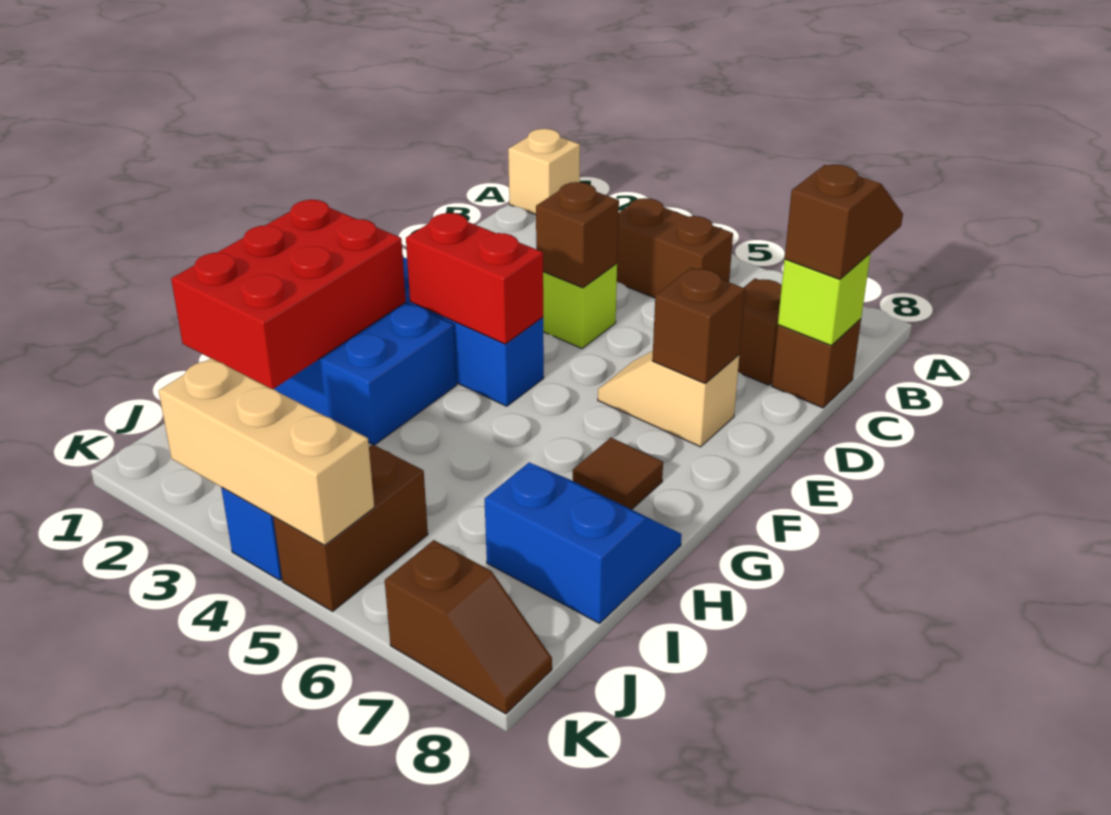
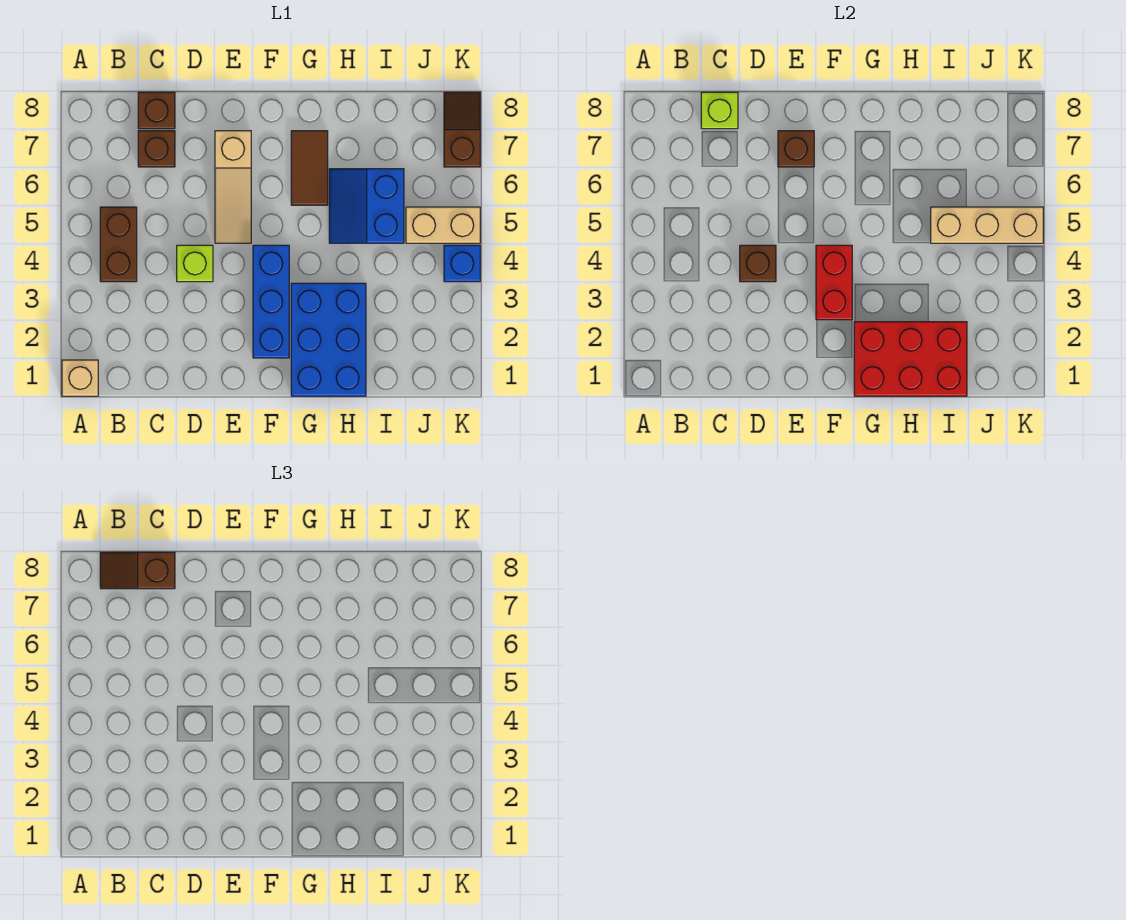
tan 1x2 slope [598,351,739,447] -> tan 1x3 slope [215,131,251,243]
brown 1x1 tile [573,438,663,510] -> brown 1x2 tile [291,131,328,205]
blue 2x2 slope [485,463,682,623] -> blue 2x2 slope moved to [329,169,404,243]
brown 1x2 brick [273,445,428,611] -> tan 1x2 brick [406,207,480,243]
tan 1x3 brick [159,358,374,545] -> tan 1x3 brick turned to [931,207,1043,243]

